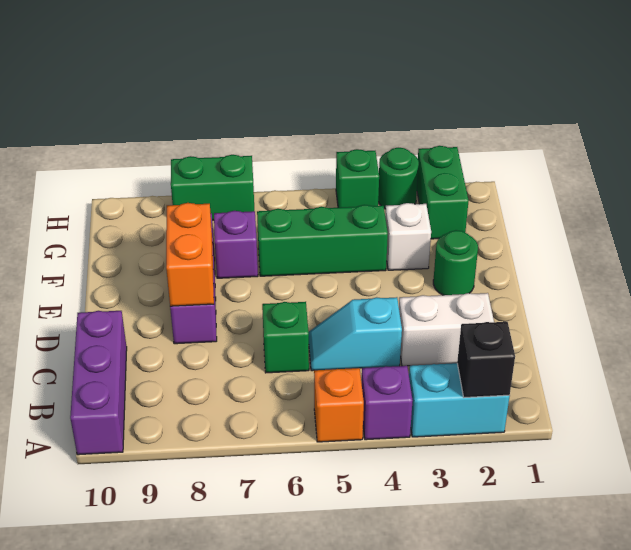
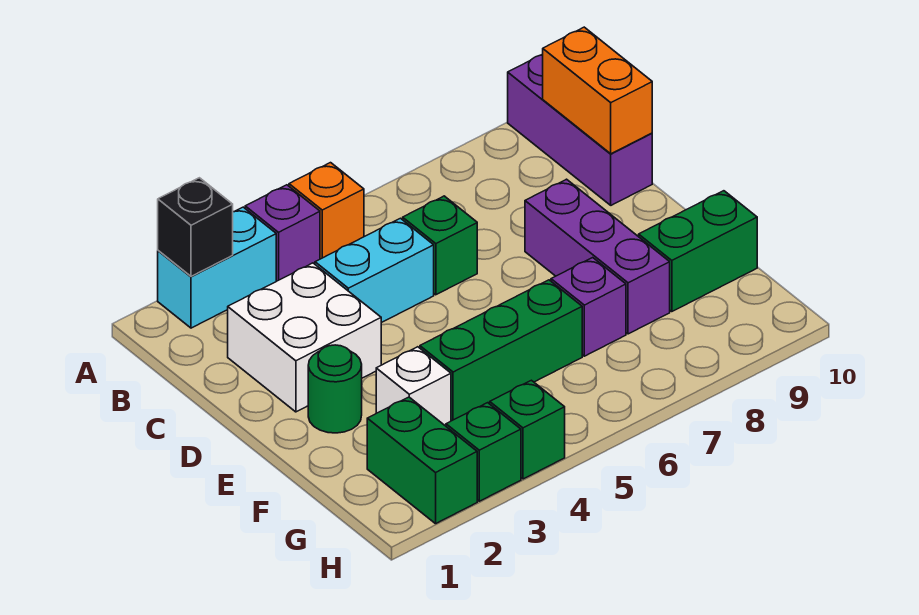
white 1x2 brick [399,293,494,366] -> white 2x2 brick [228,263,381,412]
cyan 1x2 slope [309,297,402,371] -> cyan 1x2 brick [315,218,434,323]
orange 1x2 brick [166,203,214,306] -> orange 1x2 brick moved to [543,27,652,154]
green 1x1 round brick [378,148,419,209] -> green 1x1 brick [446,403,521,501]
green 1x2 brick [171,155,254,220] -> green 1x2 brick moved to [639,191,757,312]

